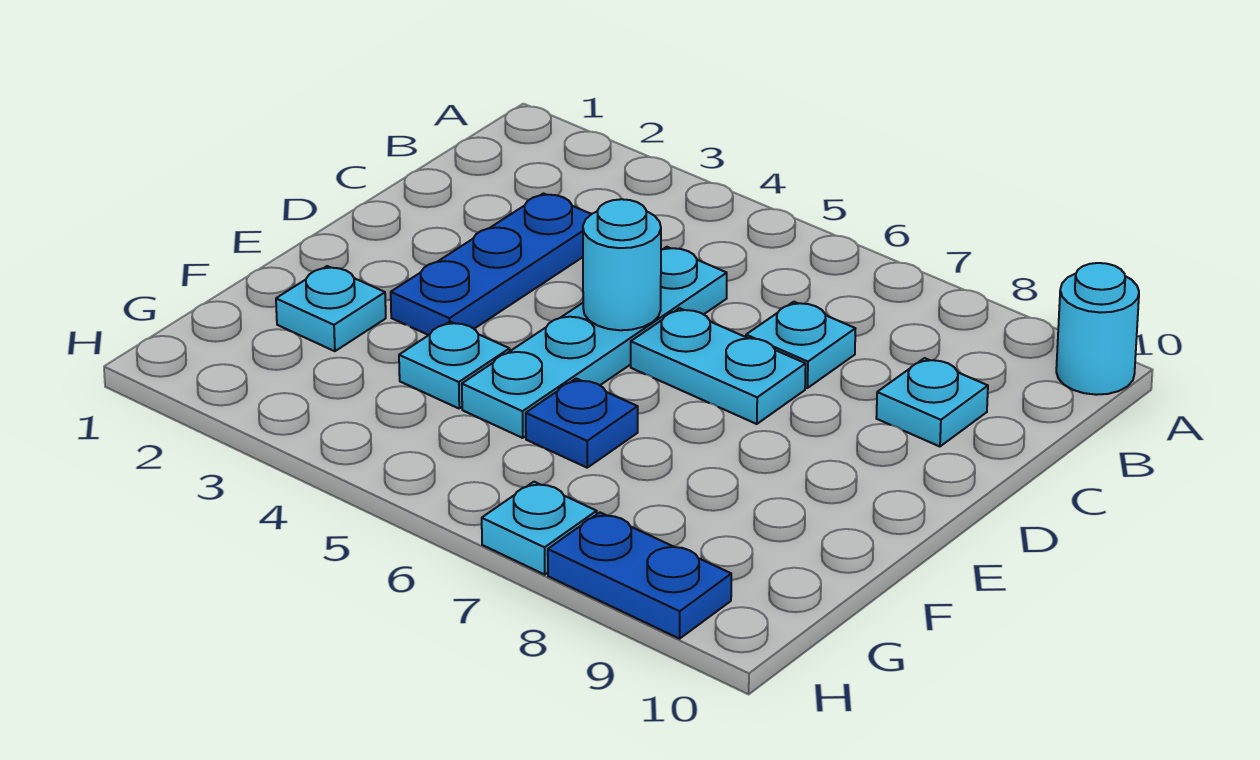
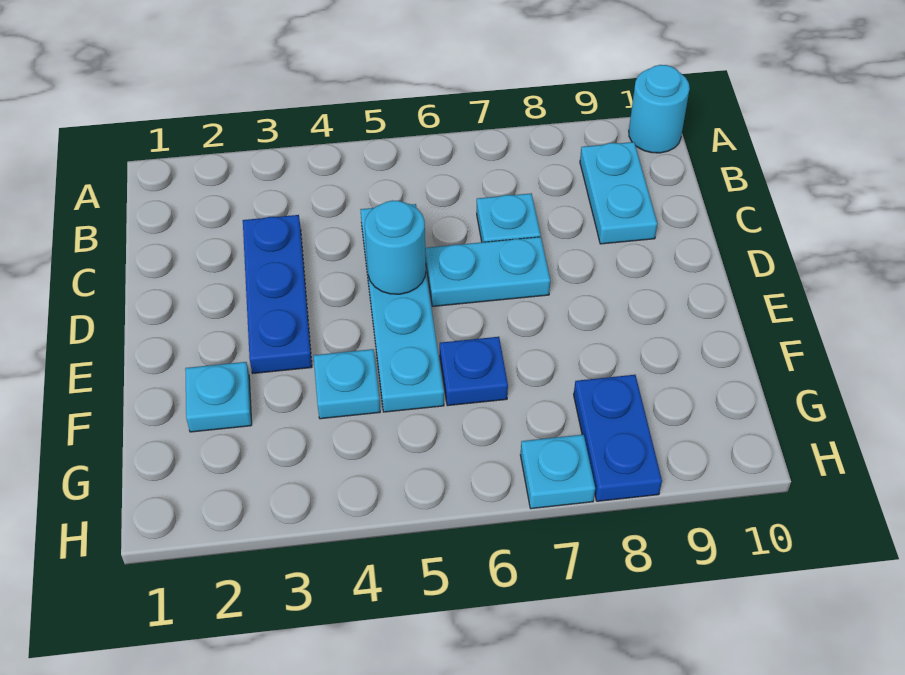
cyan 1x1 plate [876,358,988,447] -> cyan 1x2 plate [580,142,657,244]
blue 1x2 plate [548,512,731,639] -> blue 1x2 plate turned to [574,375,662,501]

